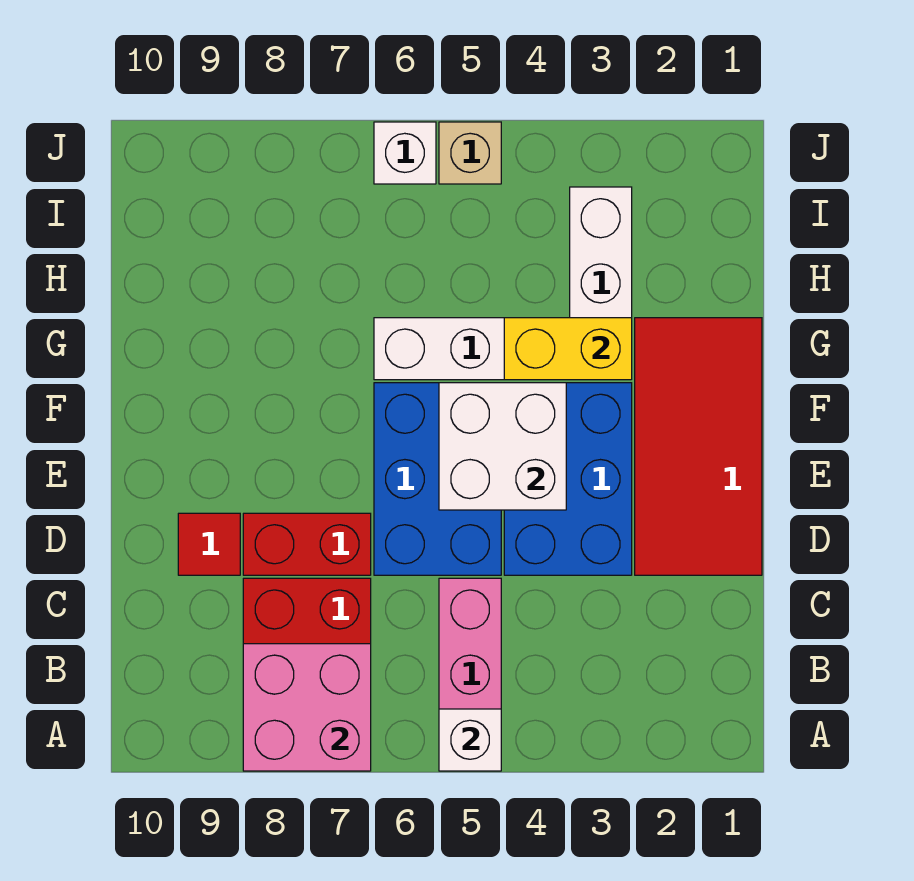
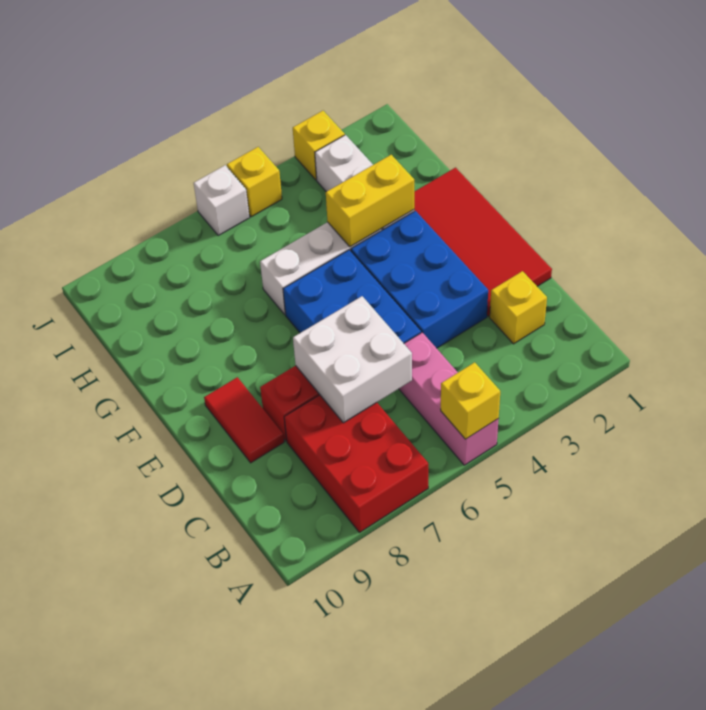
white 1x1 brick [439,709,501,771] -> yellow 1x1 brick [441,362,500,439]
pink 2x2 brick [243,644,371,771] -> none
none -> yellow 1x1 brick [490,271,547,344]
red 1x1 tile [178,513,240,575] -> red 1x2 tile [204,377,284,463]
white 2x2 brick [439,383,566,510] -> white 2x2 brick moved to [293,296,412,423]
none -> yellow 1x1 brick [293,111,345,180]
tan 1x1 brick [439,122,501,184] -> yellow 1x1 brick [227,147,282,217]

